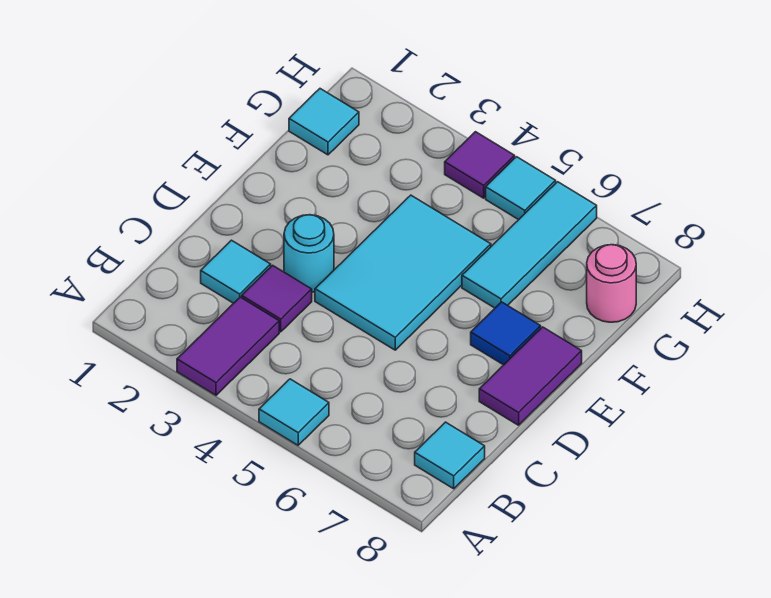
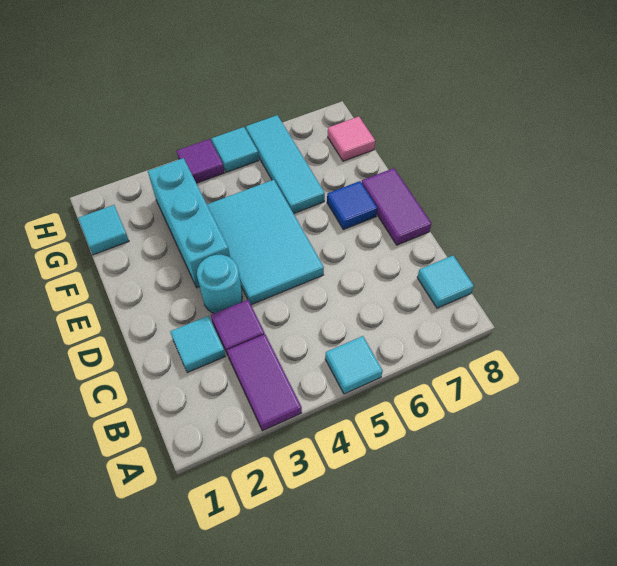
none -> cyan 1x3 brick [148,158,230,288]
pink 1x1 round brick [587,245,636,322] -> pink 1x1 tile [328,116,375,161]

